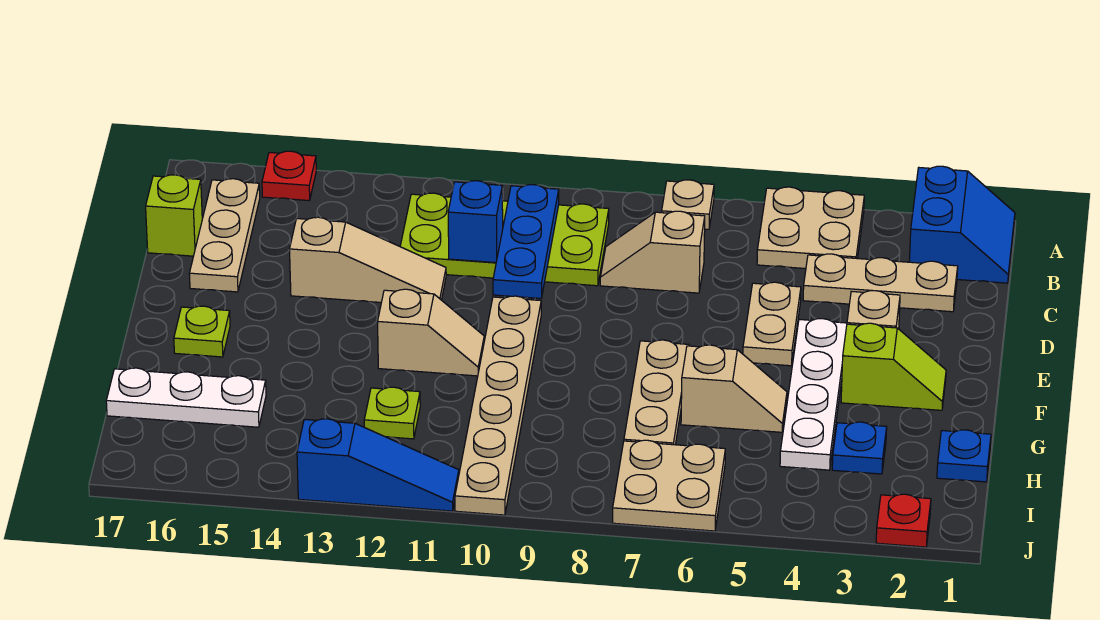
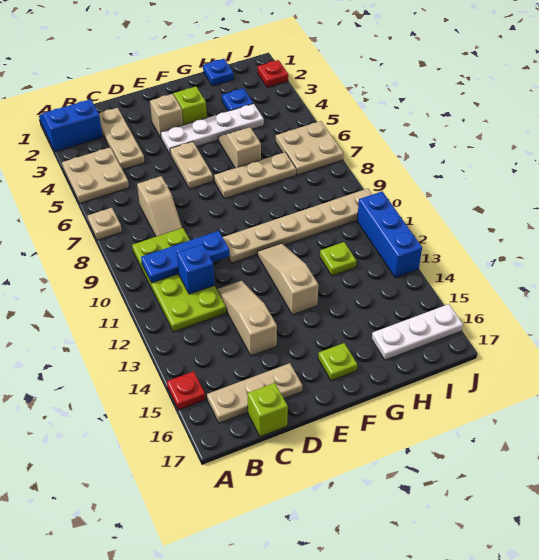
tan 1x2 plate [743,282,801,366] -> tan 1x2 plate turned to [170,142,213,189]
tan 1x2 slope [378,289,484,376] -> tan 1x3 slope [257,243,318,315]
white 1x3 plate [106,368,266,427] -> white 1x3 plate turned to [372,304,463,360]
blue 1x3 slope [297,419,459,511] -> blue 1x3 brick [357,191,422,278]

